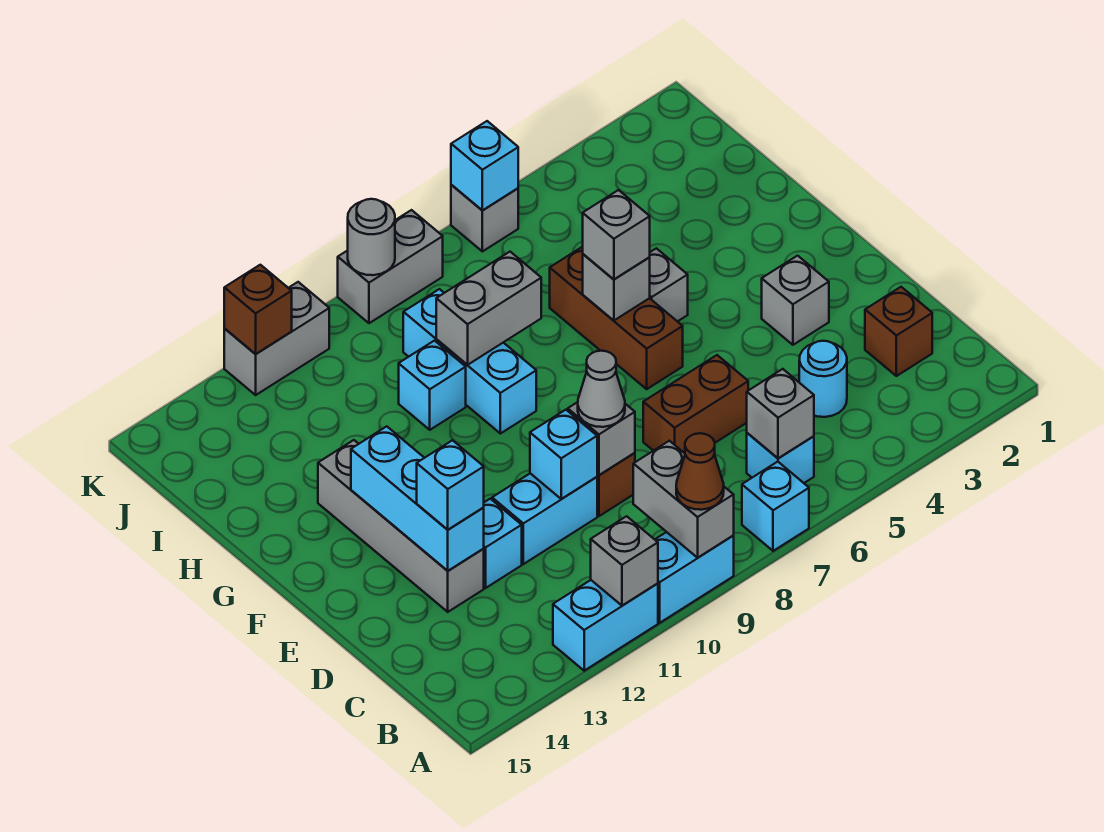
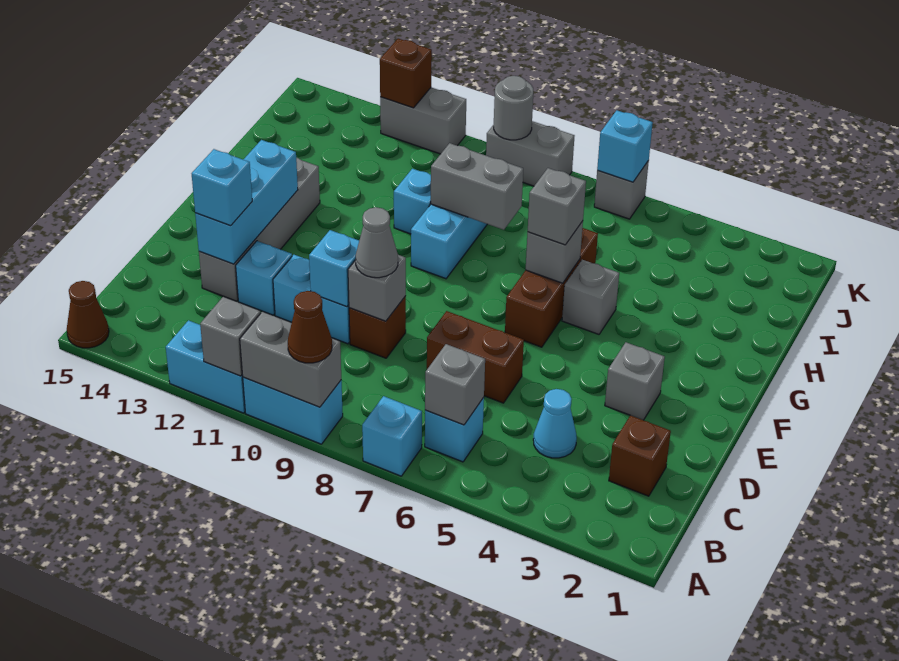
grey 1x2 brick [633,441,734,558] -> grey 1x2 brick turned to [240,312,341,407]
none -> brown 1x1 cone [67,281,109,348]
cyan 1x1 round brick [799,341,847,417] -> cyan 1x1 cone [533,389,577,458]

